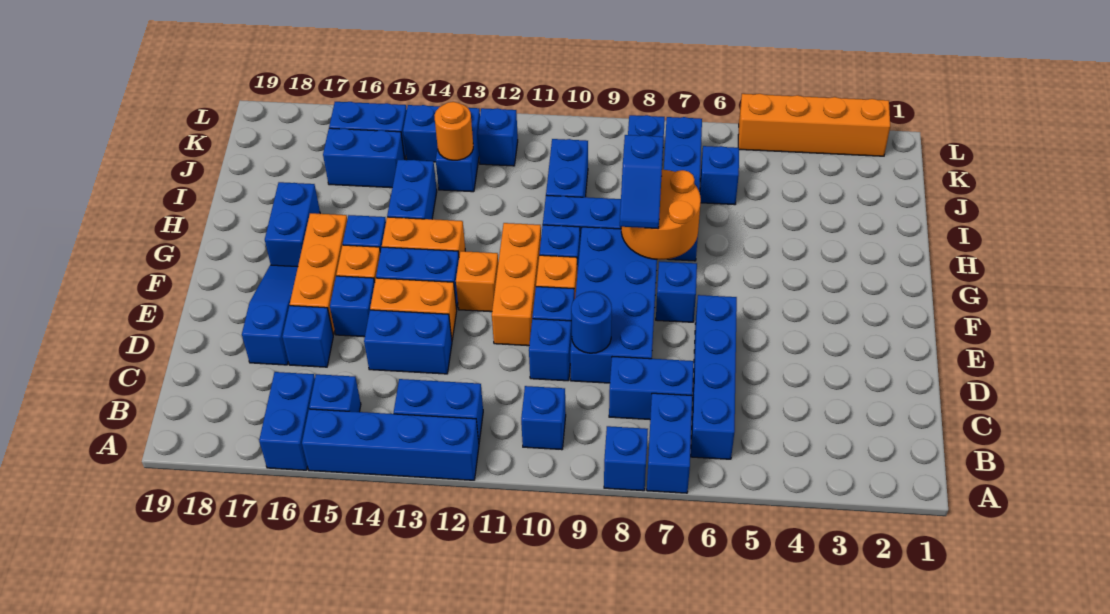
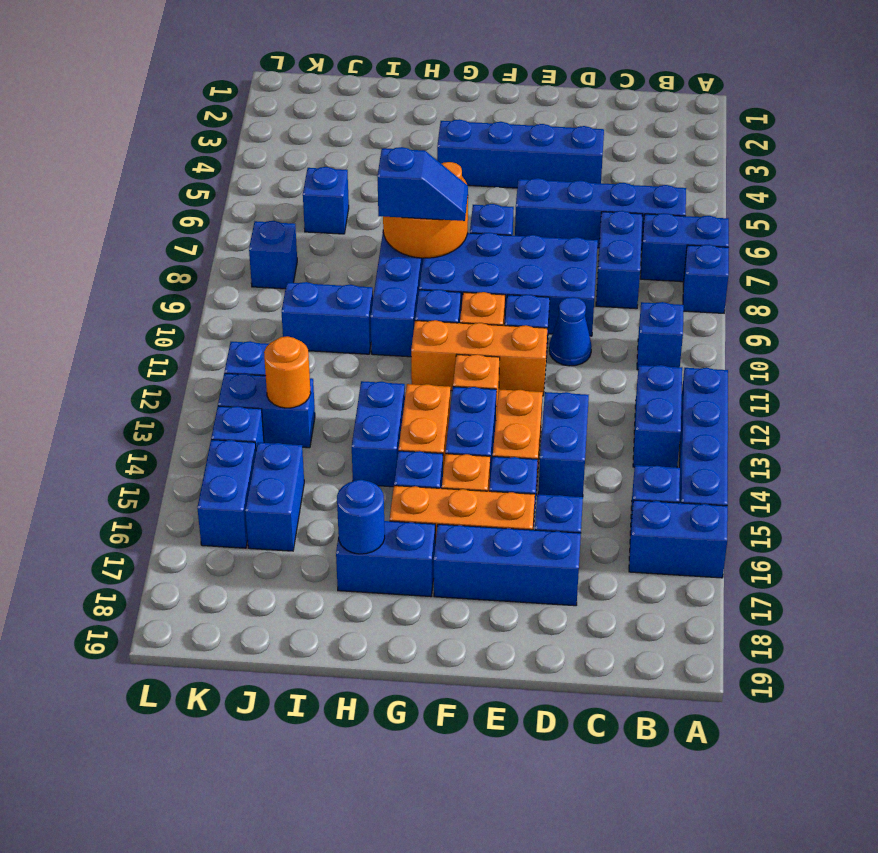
blue 1x1 round brick [571,292,612,353] -> blue 1x1 round brick moved to [337,480,385,554]
blue 1x1 brick [529,319,572,381] -> blue 1x1 cone [549,297,592,366]
blue 1x3 slope [242,265,298,365] -> blue 1x3 brick [434,524,581,606]
blue 1x4 brick [664,117,702,261] -> blue 1x4 brick moved to [437,119,604,188]
blue 1x2 brick [387,160,437,219] -> blue 1x2 brick turned to [352,381,405,487]
orange 1x4 brick [738,94,890,156] -> none

